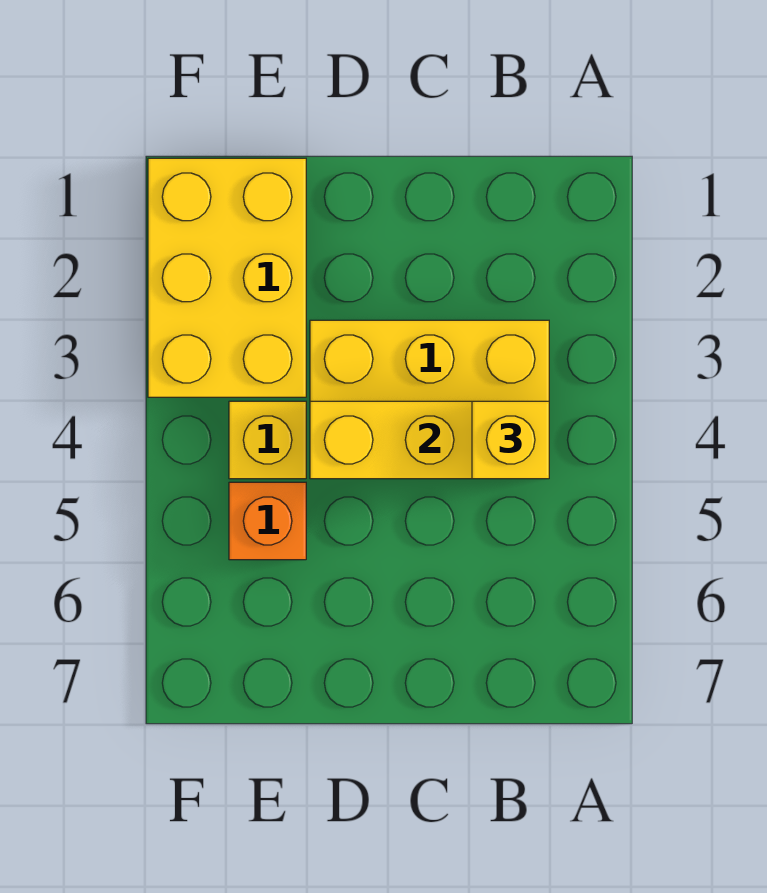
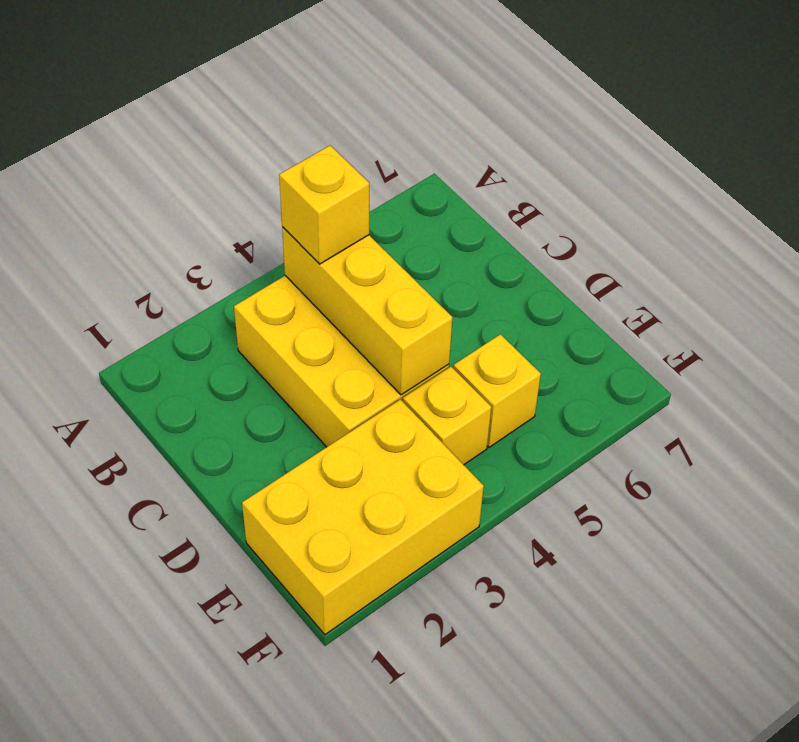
orange 1x1 brick [229,482,306,560] -> yellow 1x1 brick [453,334,541,447]

